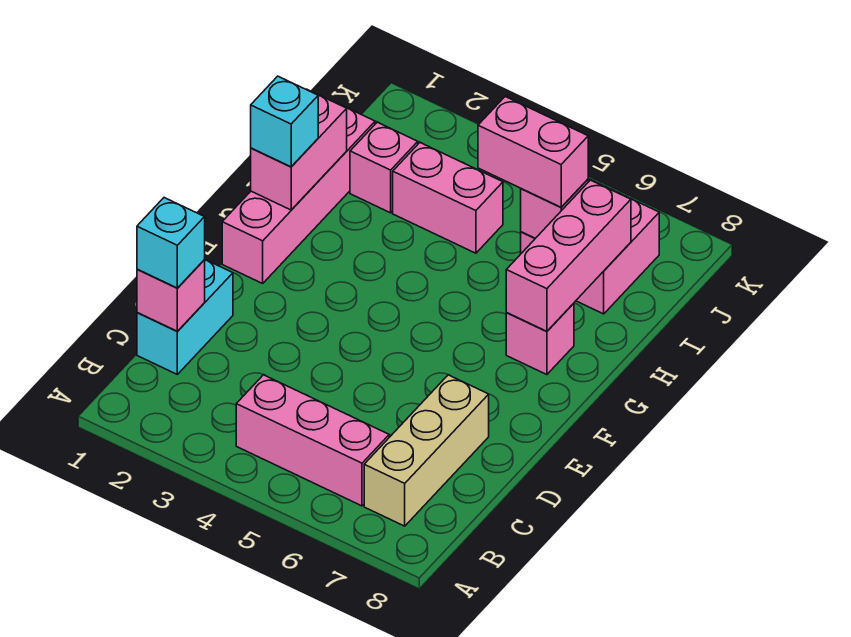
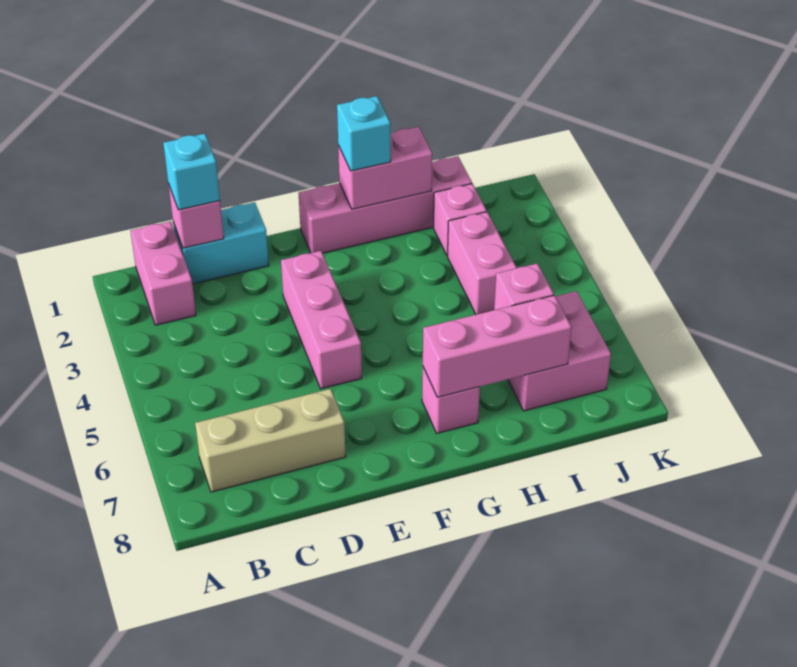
pink 1x3 brick [236,375,389,506] -> pink 1x3 brick moved to [281,251,362,389]
pink 1x2 brick [478,97,588,207] -> pink 1x2 brick moved to [131,221,196,325]

